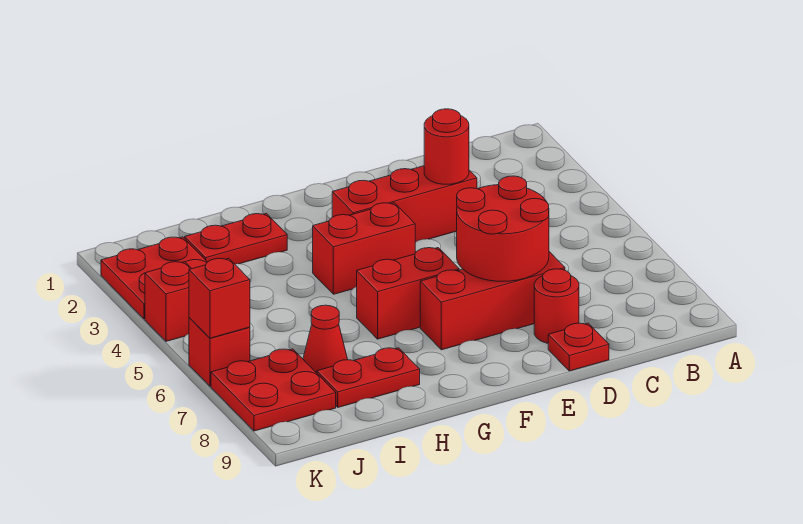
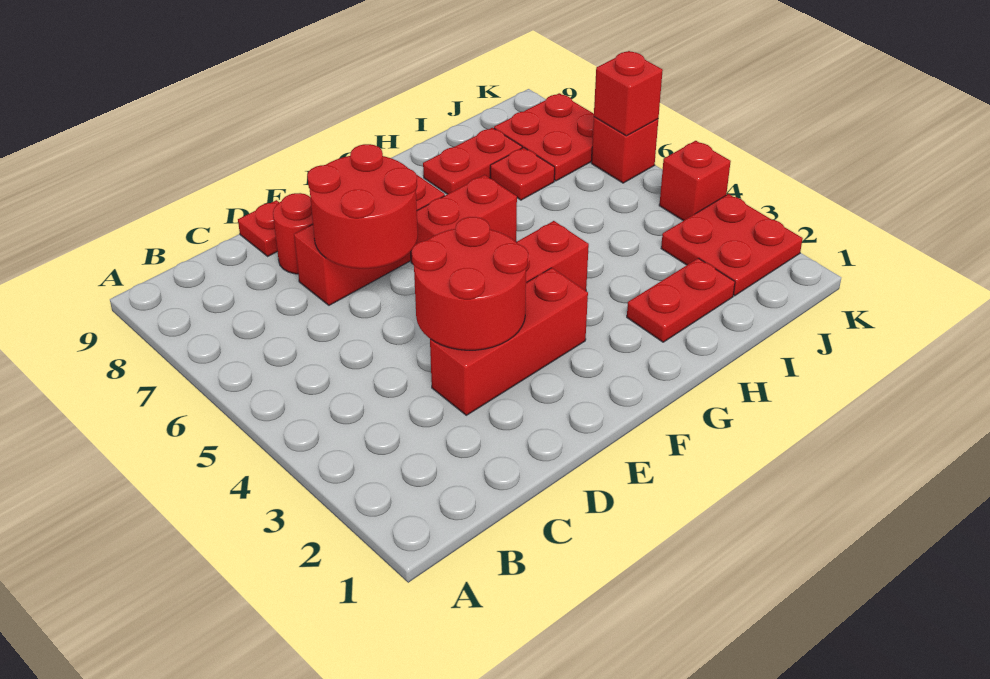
red 1x1 round brick [424,109,469,184] -> red 2x2 round brick [412,217,528,350]
red 1x1 cone [303,305,347,373] -> red 1x1 plate [490,148,555,200]

